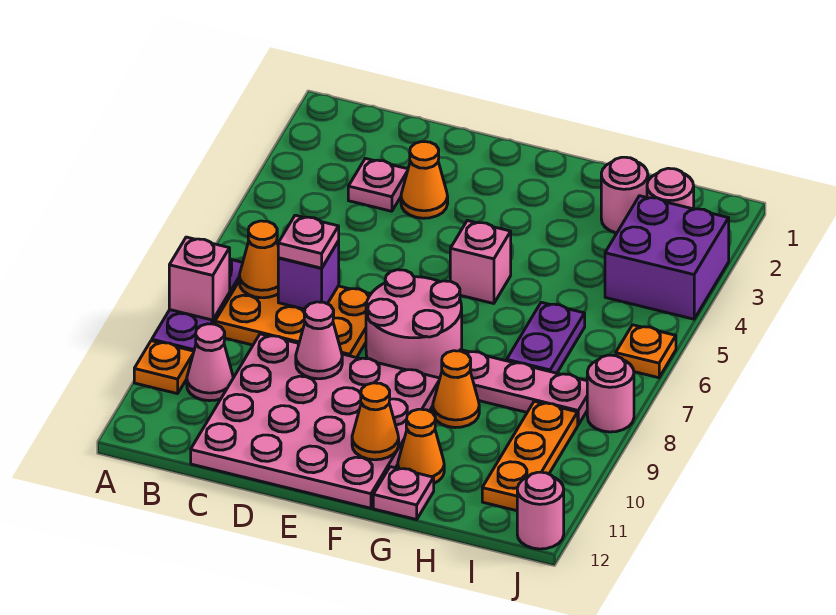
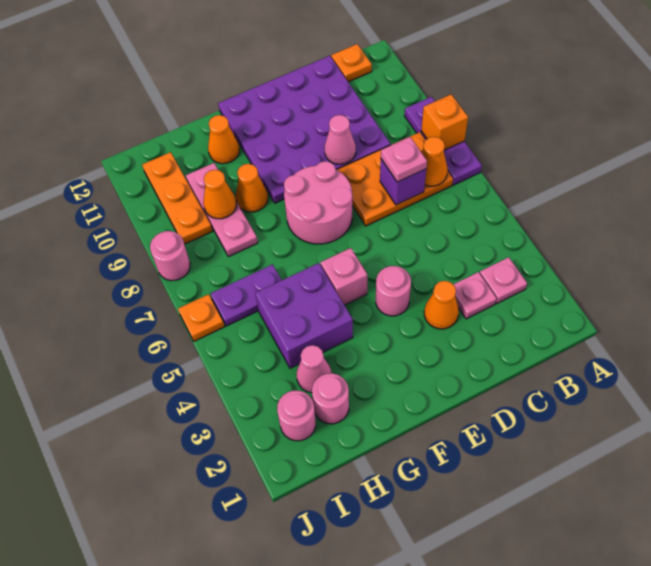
pink 1x1 brick [169,237,230,320] -> orange 1x1 brick [421,94,468,150]
orange 1x1 plate [134,341,194,394] -> orange 1x1 plate moved to [331,44,372,82]
pink 1x1 cone [187,324,233,401] -> pink 1x1 cone moved to [297,345,331,393]
pink 4x4 plate [191,334,440,508] -> purple 4x4 plate [218,56,391,203]
orange 1x1 cone [352,383,399,460] -> orange 1x1 cone moved to [203,170,236,219]
pink 1x3 plate [460,350,587,425] -> pink 1x3 plate turned to [186,163,258,257]
pink 1x1 plate [373,467,434,520] -> pink 1x1 plate moved to [480,257,527,303]
purple 1x2 plate [507,302,585,373] -> purple 1x2 plate turned to [210,265,281,326]
purple 2x2 brick [605,196,729,319] -> purple 2x2 brick moved to [255,263,353,368]
pink 1x1 round brick [517,472,564,549] -> pink 1x1 round brick moved to [376,266,411,316]

